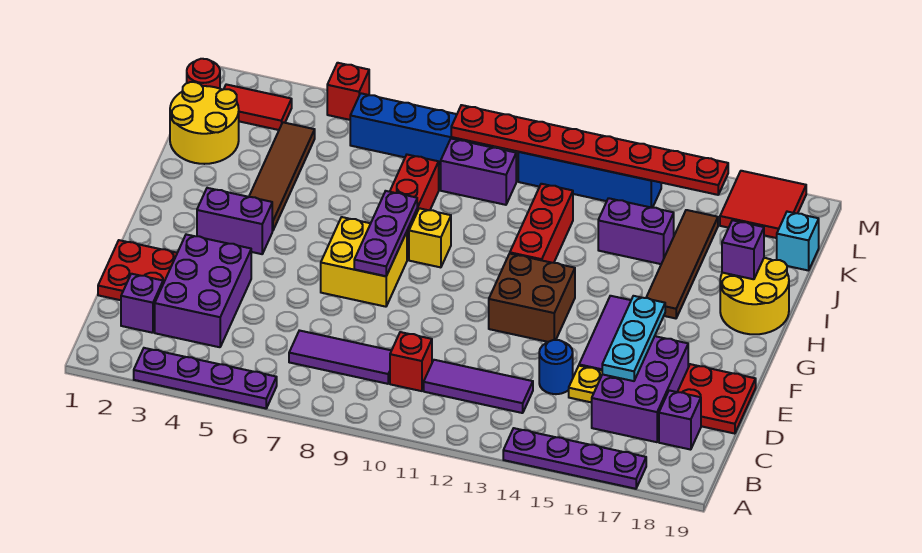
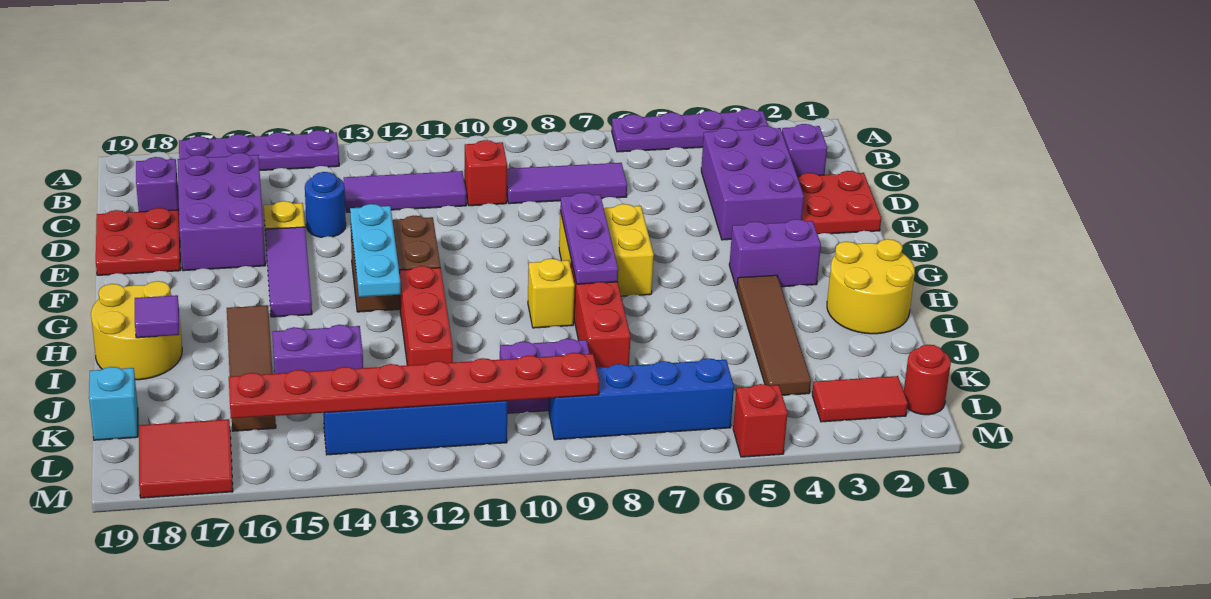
cyan 1x3 plate [602,296,665,381] -> cyan 1x3 plate moved to [350,204,401,297]
purple 1x1 brick [722,220,764,279] -> purple 1x1 tile [135,295,179,338]
yellow 2x2 round brick [170,82,239,164] -> yellow 2x2 round brick moved to [827,239,915,334]

